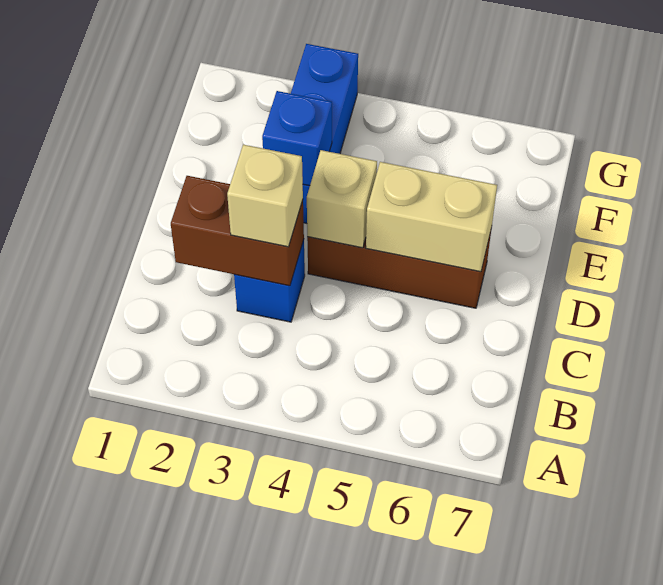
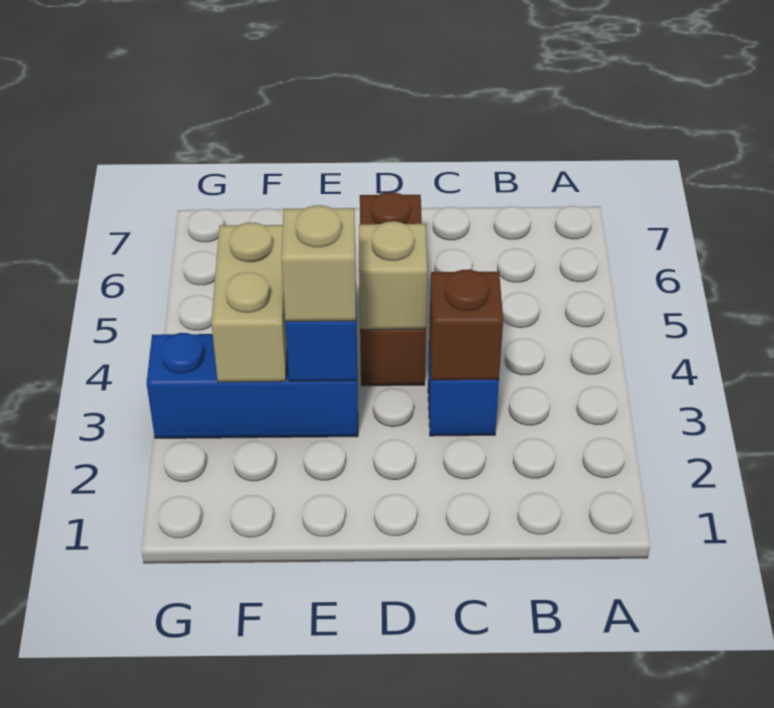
brown 1x2 brick [171,176,304,286] -> brown 1x1 brick [429,270,503,380]
tan 1x1 brick [227,145,303,247] -> tan 1x1 brick moved to [281,205,356,321]
tan 1x2 brick [366,162,497,272] -> tan 1x2 brick moved to [211,222,287,382]

